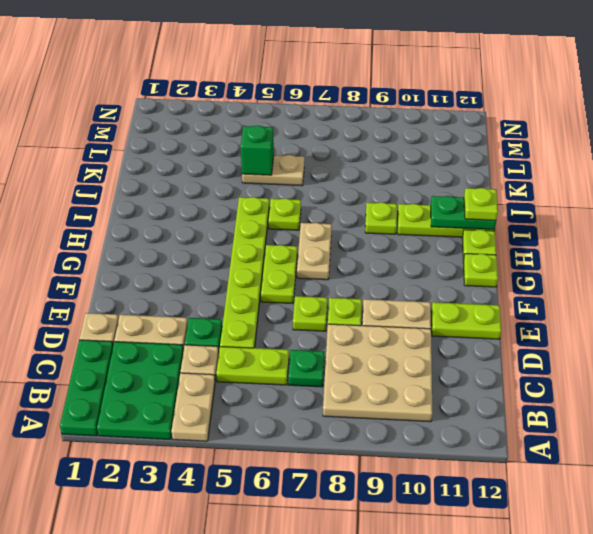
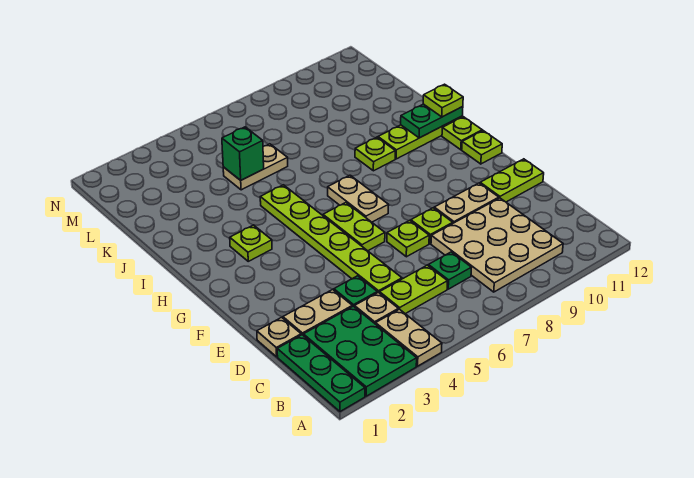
lime 1x1 plate [268,198,301,230] -> lime 1x1 plate moved to [230,225,272,261]

